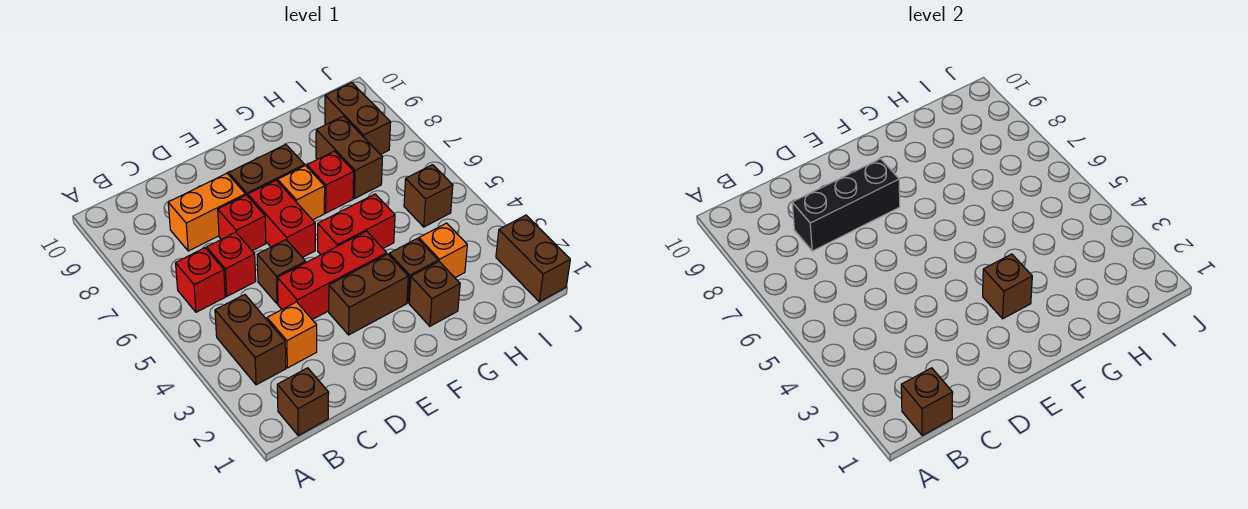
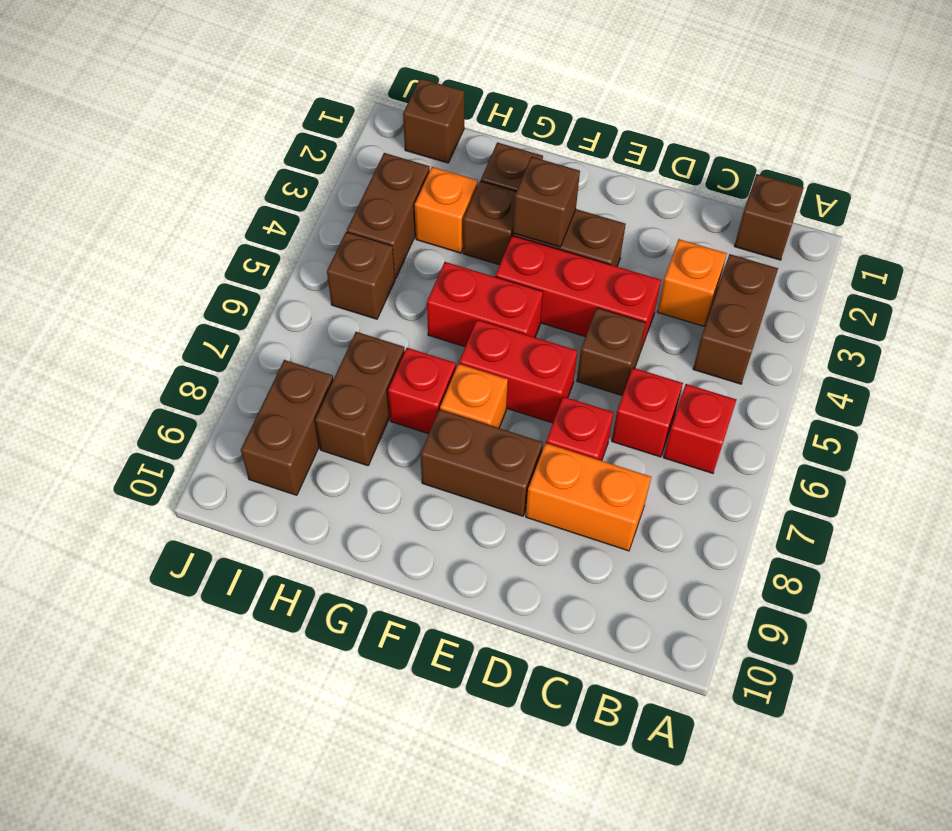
brown 1x1 brick [901,368,953,436] -> brown 1x1 brick moved to [403,78,464,163]
black 1x3 brick [792,159,900,251] -> none
red 1x2 brick [248,180,315,258] -> red 1x2 brick turned to [459,320,577,423]
brown 1x2 brick [496,215,570,302] -> brown 1x2 brick moved to [347,153,430,278]

